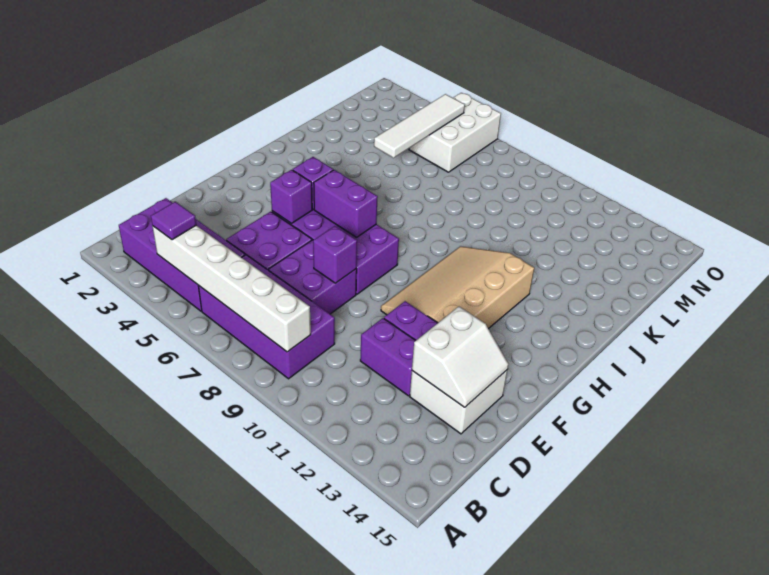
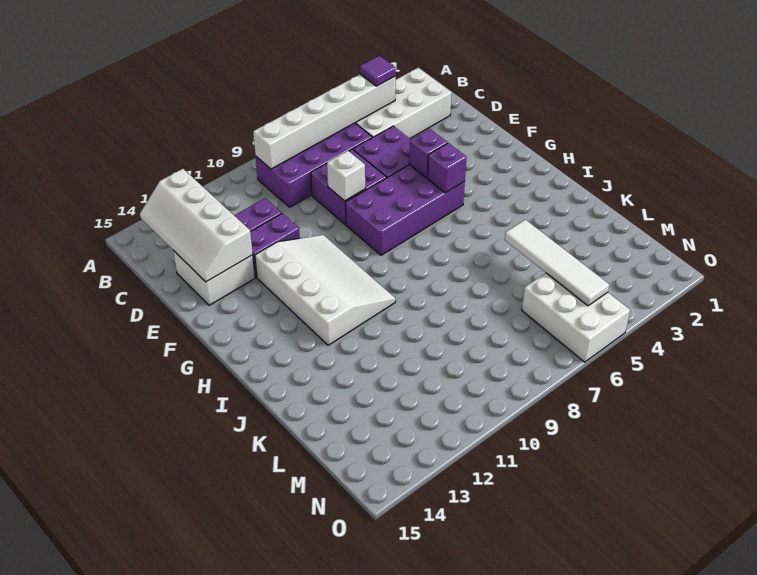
purple 2x4 brick [119,198,245,311] -> white 2x4 brick [356,68,452,138]
white 2x2 slope [412,307,508,407] -> white 2x4 slope [140,169,253,282]
purple 1x1 brick [313,226,357,283] -> white 1x1 brick [327,151,365,201]
tan 3x4 slope [381,246,534,329] -> white 3x4 slope [255,235,396,345]
purple 1x2 brick [314,170,378,237] -> none

